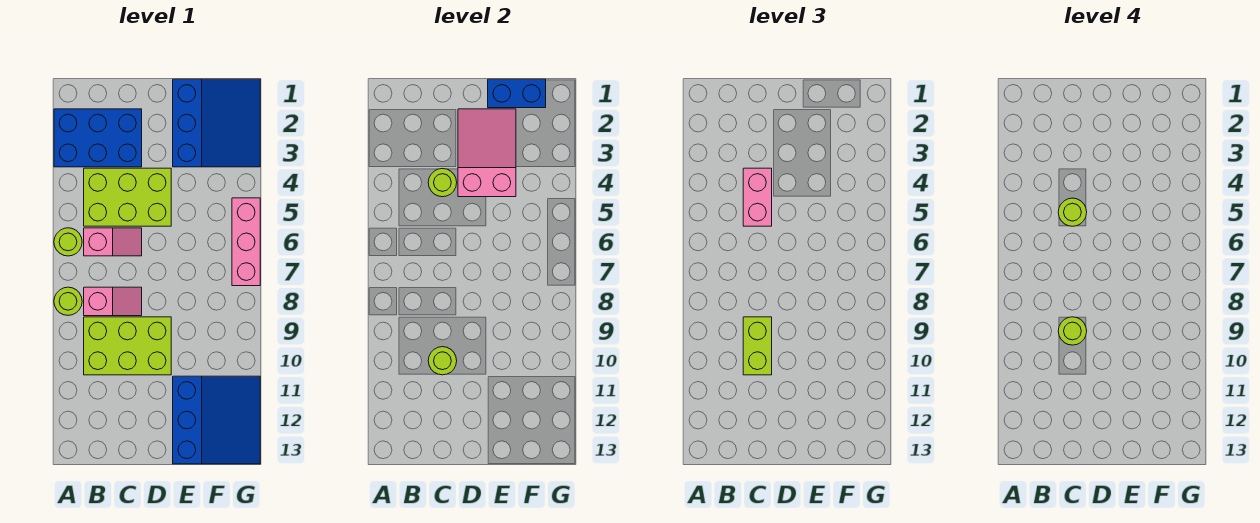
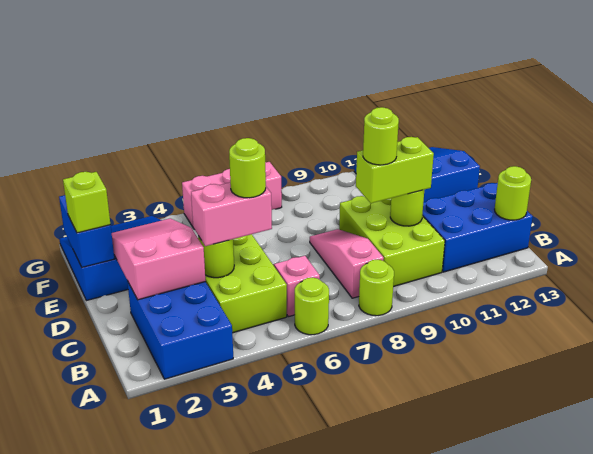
pink 1x2 slope [84,287,142,316] -> pink 1x3 slope [310,229,384,298]
none -> blue 2x3 brick [422,183,533,272]
none -> lime 1x1 round brick [495,166,531,220]
pink 2x3 slope [458,109,516,197] -> pink 2x3 slope turned to [112,218,206,300]
none -> lime 1x1 brick [63,172,110,233]

